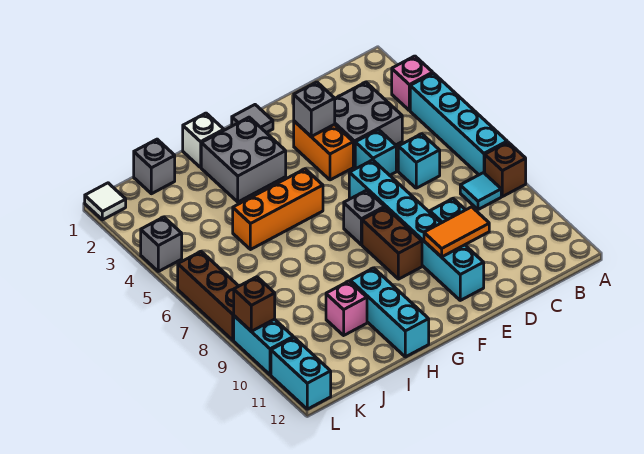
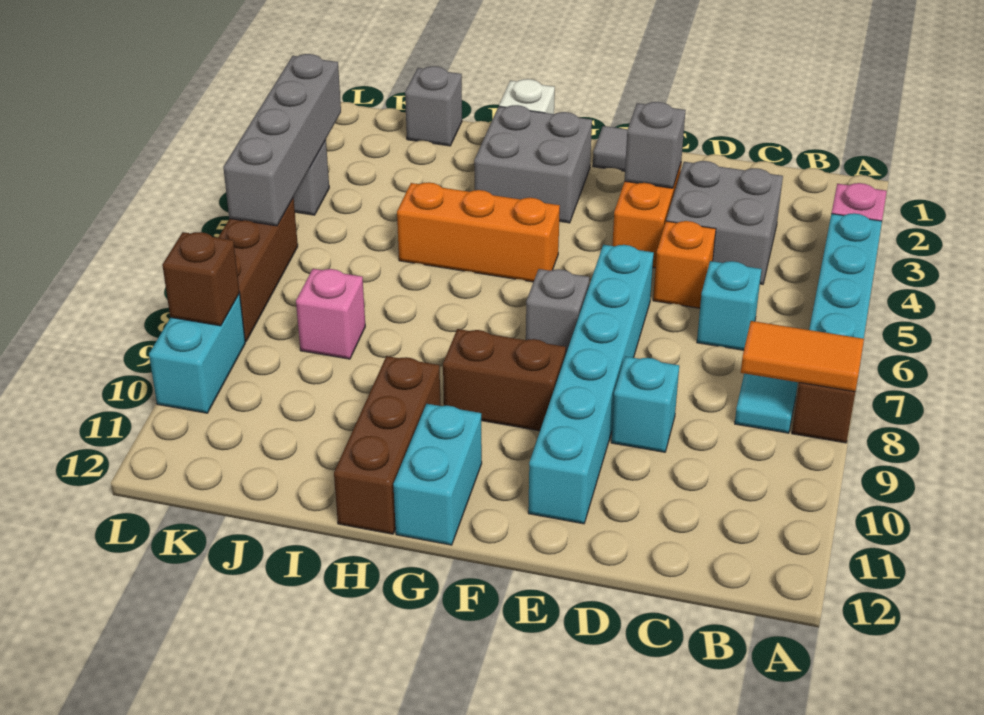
cyan 1x1 brick [355,130,396,175] -> orange 1x1 brick [653,221,716,308]
orange 1x2 tile [424,207,489,257] -> orange 1x2 tile moved to [741,321,864,392]
brown 1x2 brick [362,207,422,279] -> brown 1x2 brick turned to [443,329,566,431]
cyan 1x3 brick [350,268,429,357] -> brown 1x3 brick [334,356,440,534]
pink 1x1 brick [326,281,367,335] -> pink 1x1 brick moved to [296,269,365,359]
white 1x1 tile [85,183,126,220] -> none
none -> grey 1x4 brick [223,54,341,226]
cyan 1x2 brick [271,338,331,409] -> cyan 1x2 brick moved to [393,404,482,545]

